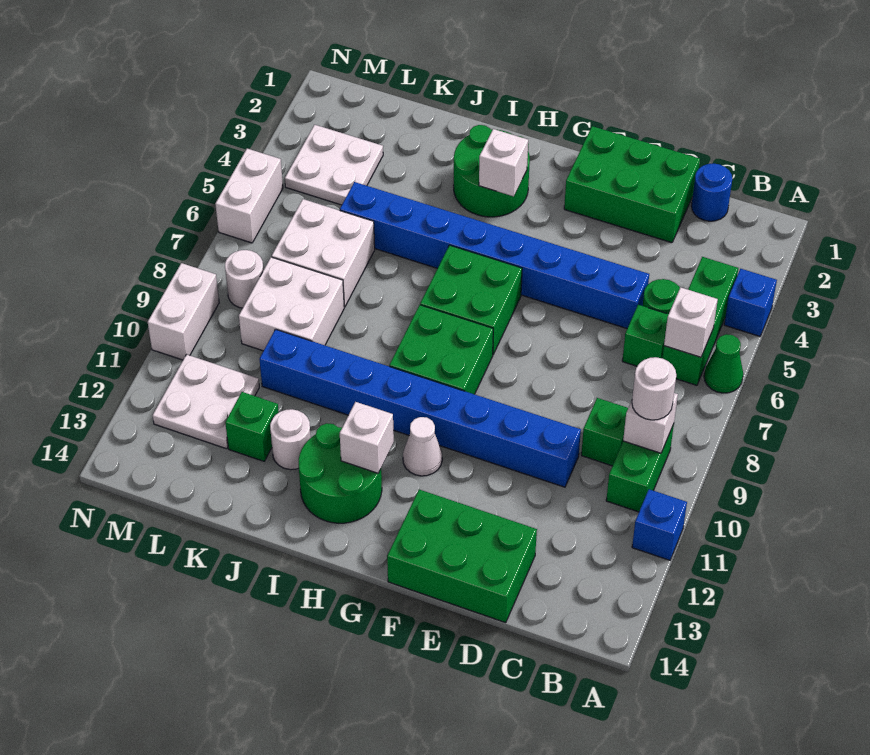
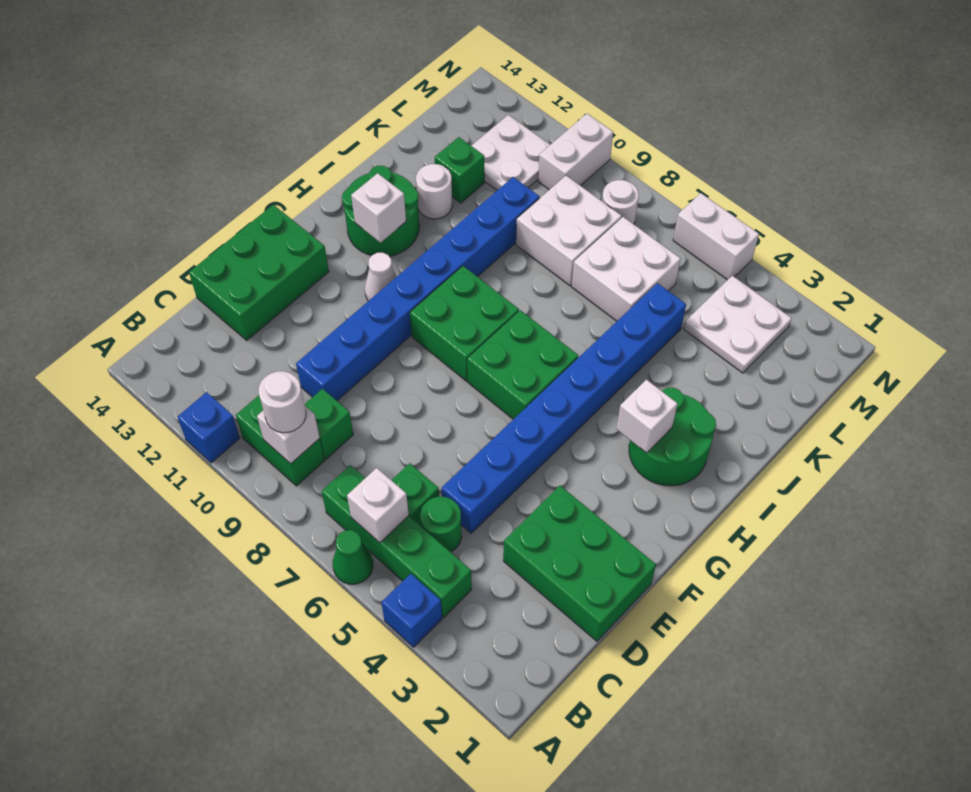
green 1x3 brick [662,257,738,385] -> green 1x4 brick [322,465,472,617]
blue 1x1 round brick [691,164,732,221] -> none
green 2x3 brick [564,126,700,243] -> green 2x3 brick turned to [503,486,656,641]
white 1x2 brick [148,263,219,360] -> white 1x2 brick turned to [538,114,613,190]

